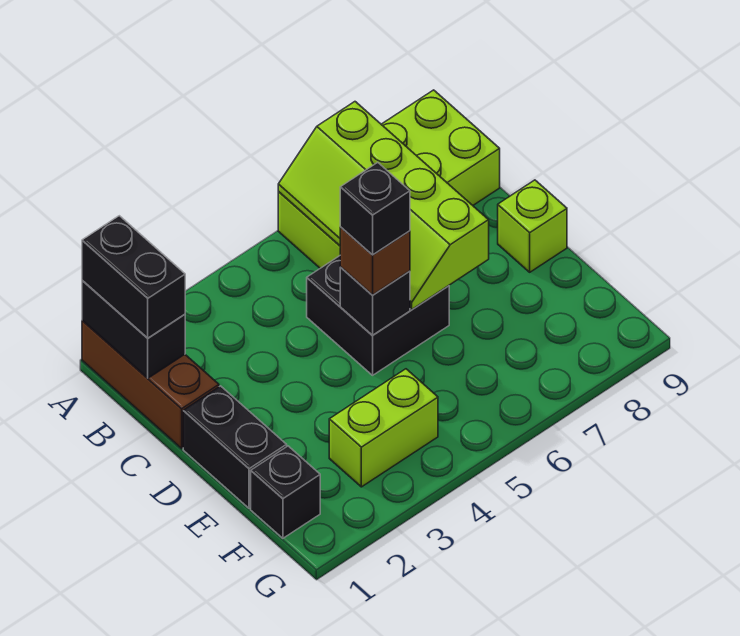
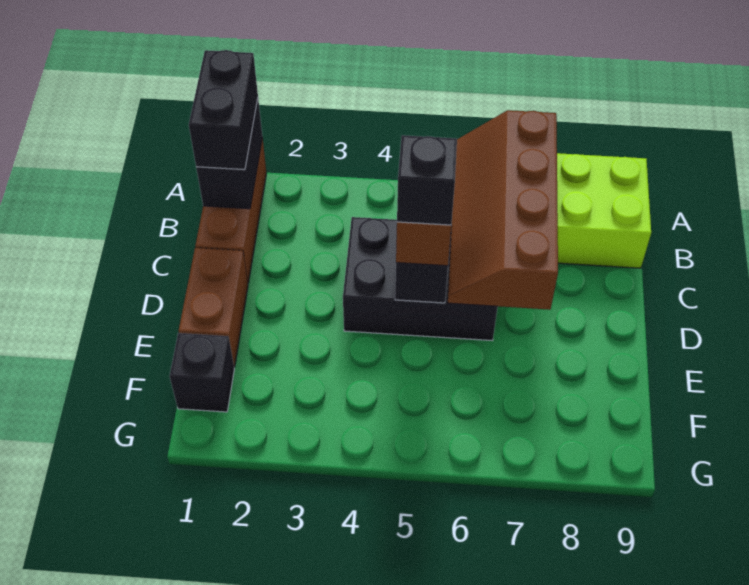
lime 2x4 slope [278,102,489,309] -> brown 2x4 slope [448,110,558,310]
black 2x2 brick [307,256,449,375] -> black 2x3 brick [343,217,498,341]
black 1x2 brick [183,386,287,508] -> brown 1x2 brick [179,248,248,367]
lime 1x1 brick [498,180,567,272] -> none
lime 1x2 brick [329,369,438,487] -> none

